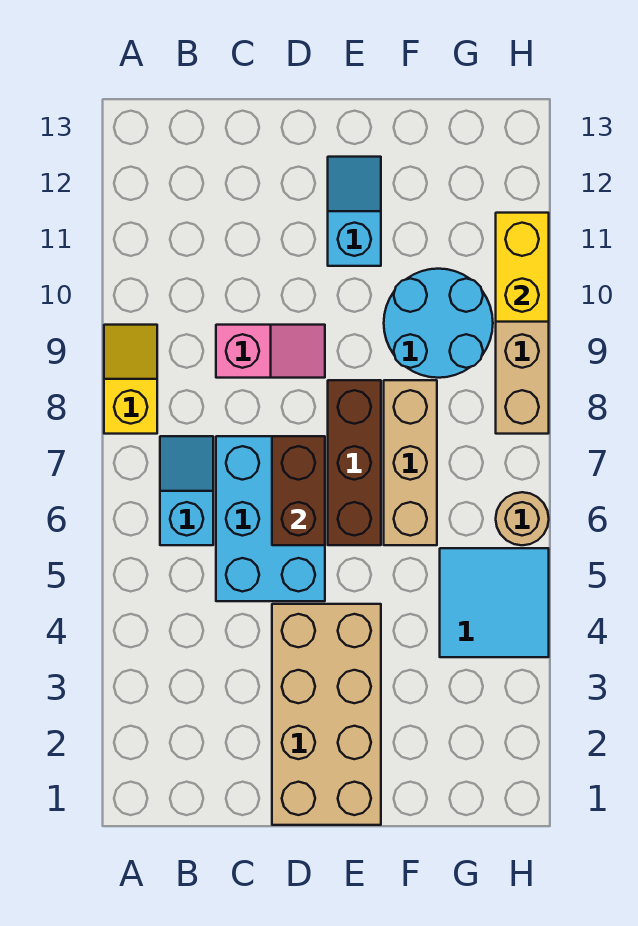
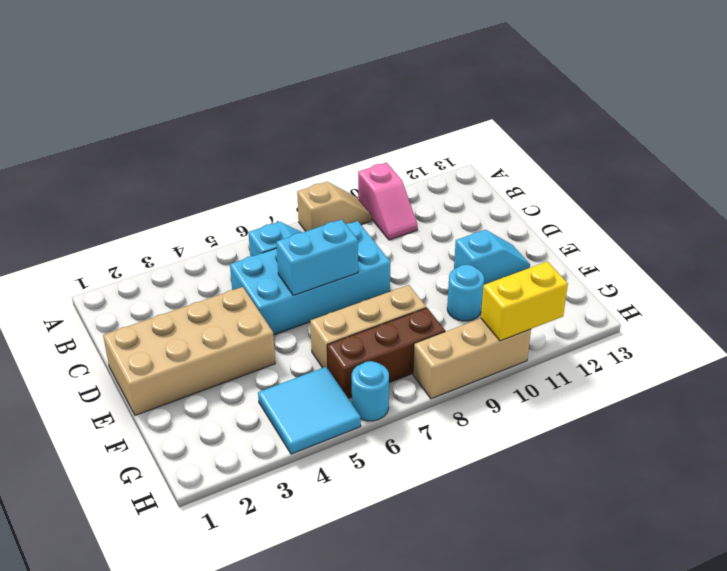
yellow 1x2 slope [104,325,157,434] -> tan 1x2 slope [297,182,372,231]
cyan 2x3 brick [216,436,325,601] -> cyan 2x4 brick [230,221,390,335]
pink 1x2 slope [216,325,325,378] -> pink 1x2 slope moved to [358,163,417,240]
brown 1x2 brick [272,436,325,545] -> cyan 1x2 brick [276,219,358,295]
brown 1x3 brick [328,380,381,545] -> brown 1x3 brick moved to [327,308,445,398]
cyan 2x2 round brick [384,269,493,378] -> cyan 1x1 round brick [447,265,484,321]
tan 1x1 round brick [496,492,549,545] -> cyan 1x1 round brick [352,361,389,421]

